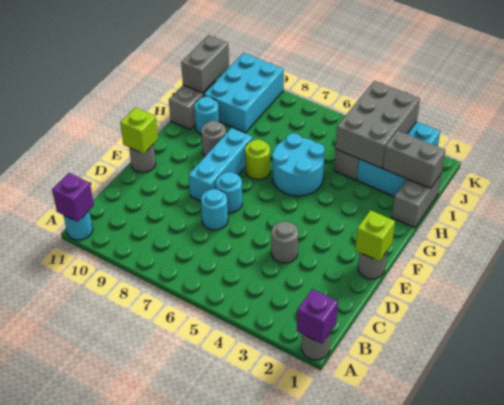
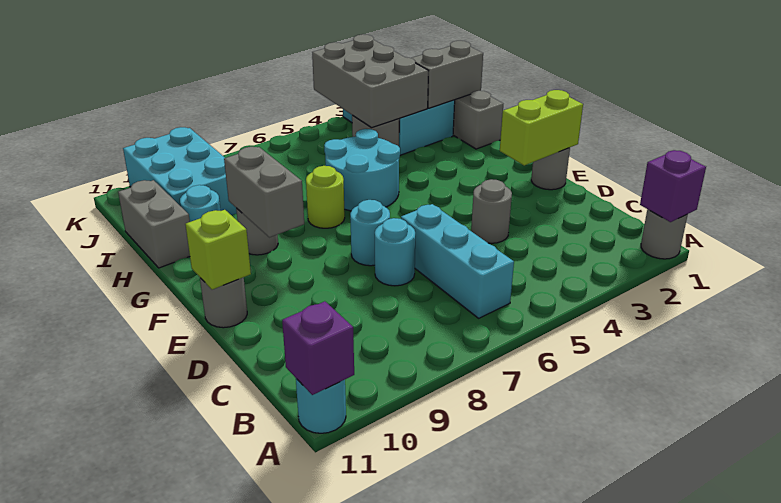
lime 1x1 brick [355,210,395,261] -> lime 1x2 brick [500,90,583,166]
cyan 1x3 brick [189,128,253,201] -> cyan 1x3 brick moved to [401,204,514,318]
grey 1x2 brick [181,35,229,93] -> grey 1x2 brick moved to [224,147,304,237]

